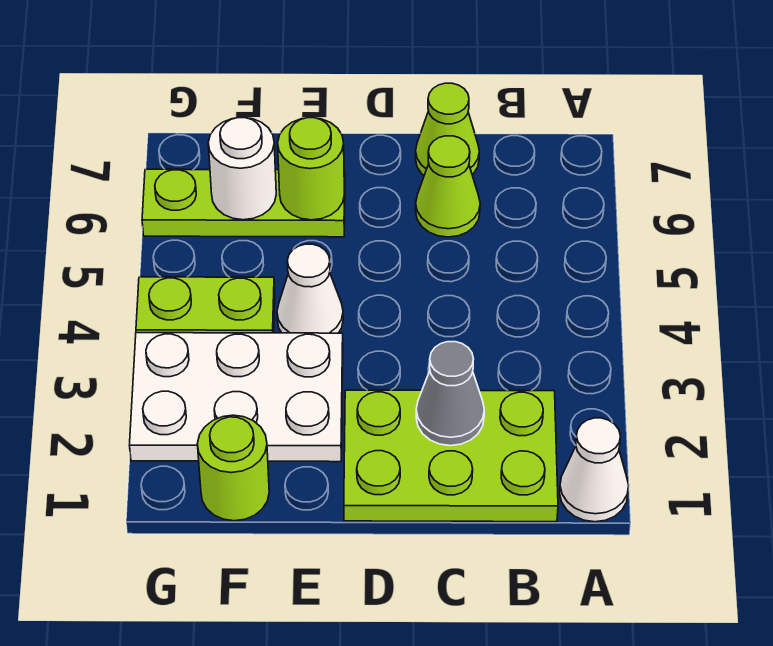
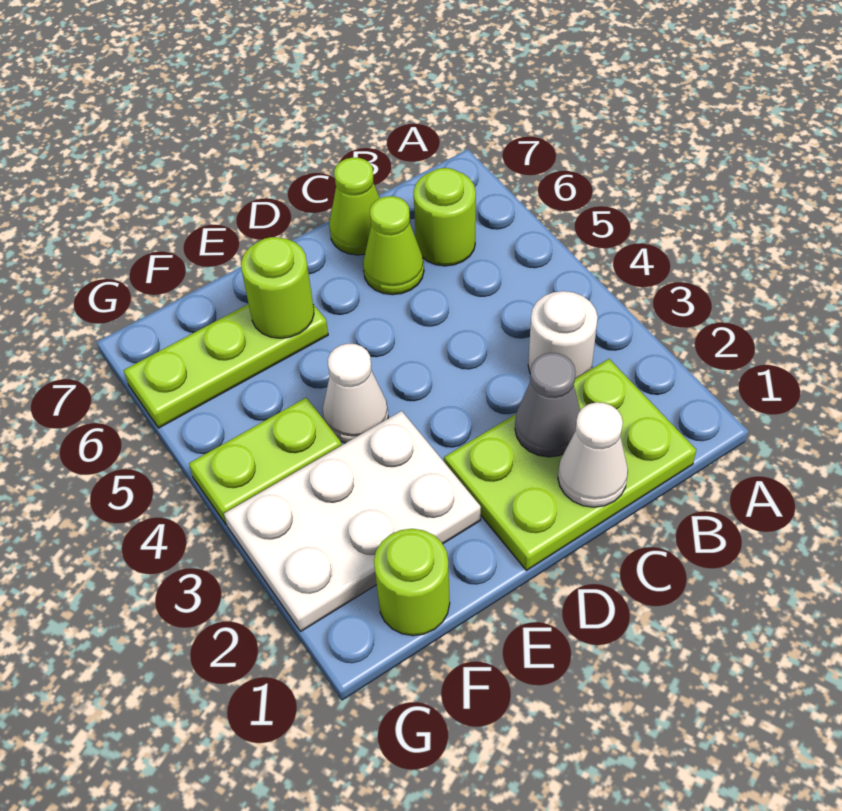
white 1x1 cone [560,418,629,522] -> white 1x1 cone moved to [558,402,628,507]
none -> lime 1x1 round brick [414,168,476,266]
white 1x1 round brick [208,118,276,220] -> white 1x1 round brick moved to [528,291,598,379]

